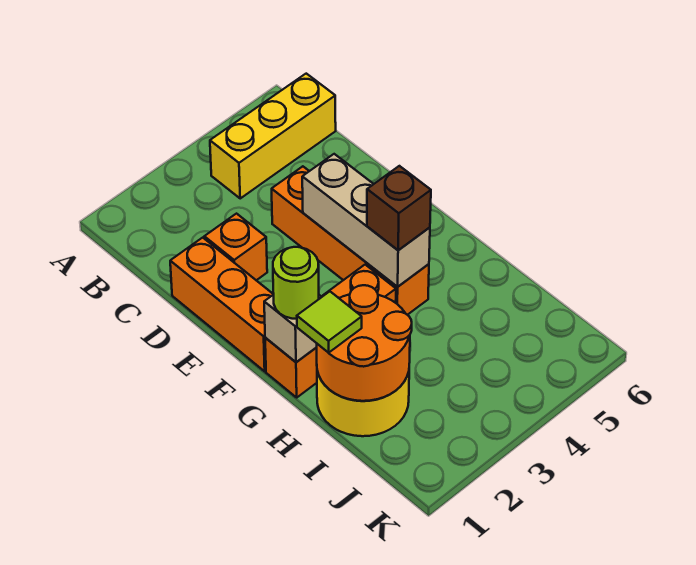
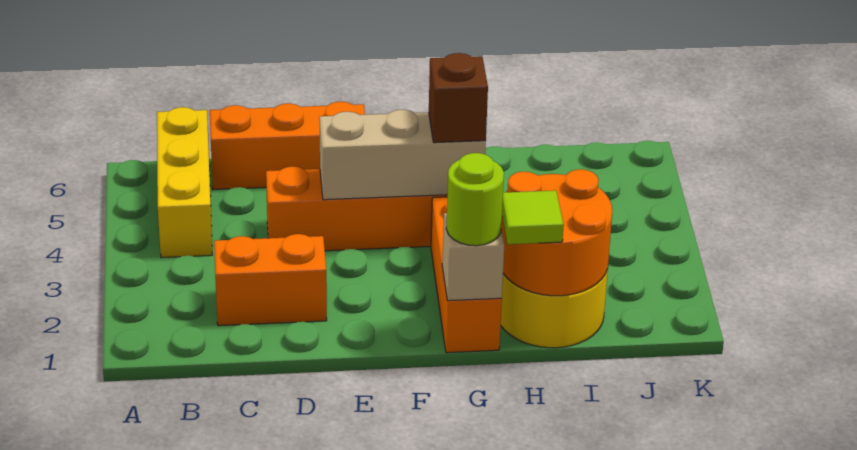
orange 1x3 brick [170,238,274,371] -> orange 1x3 brick moved to [210,102,365,190]
orange 1x1 brick [204,214,267,280] -> orange 1x2 brick [214,234,327,326]

